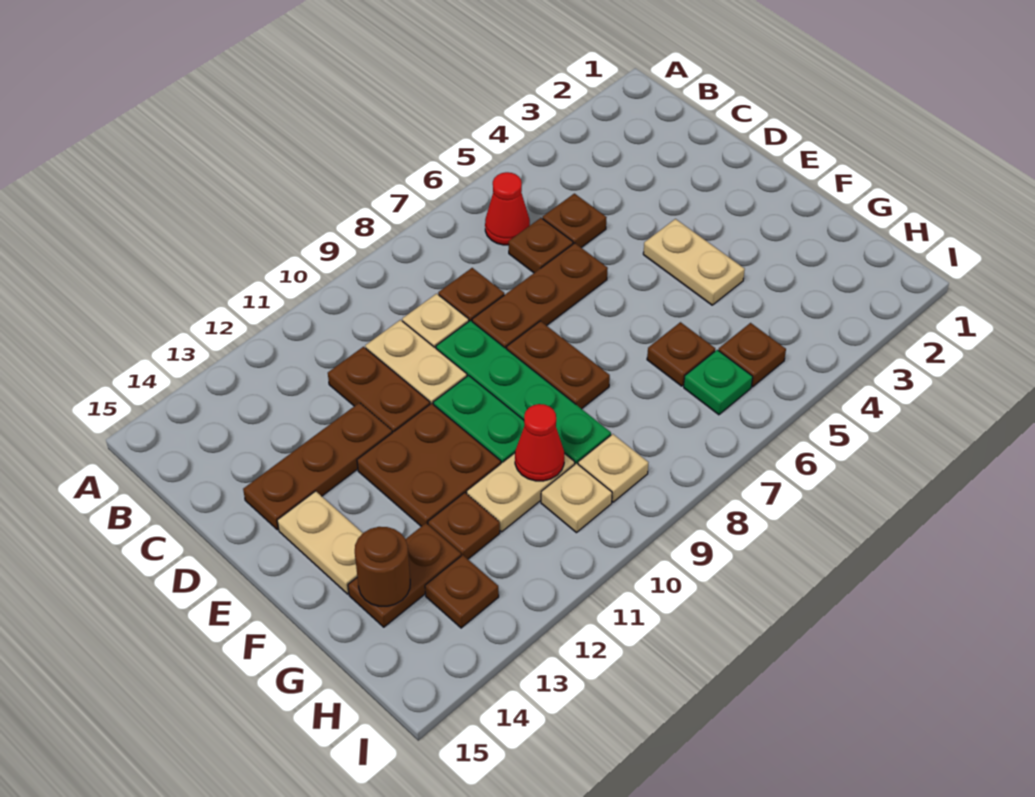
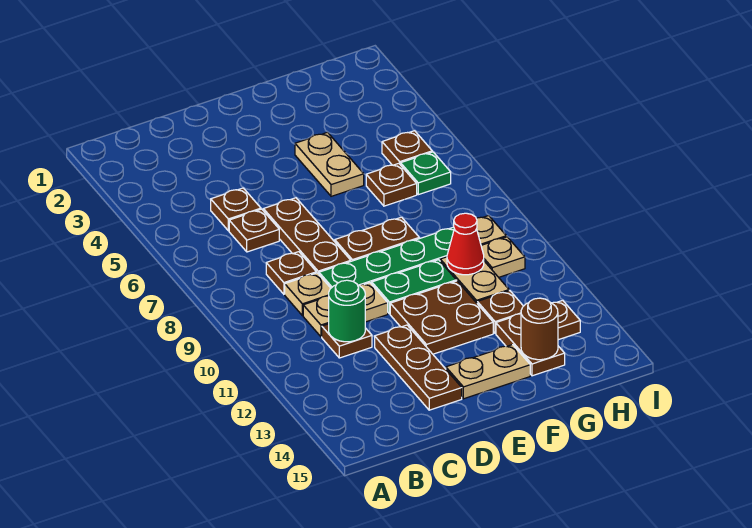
red 1x1 cone [485,172,530,245] -> none
brown 1x2 plate [328,347,430,433] -> brown 1x1 plate [322,324,372,358]
none -> green 1x1 round brick [329,280,365,342]
tan 1x2 plate [643,219,745,305] -> tan 1x2 plate turned to [295,132,364,196]

